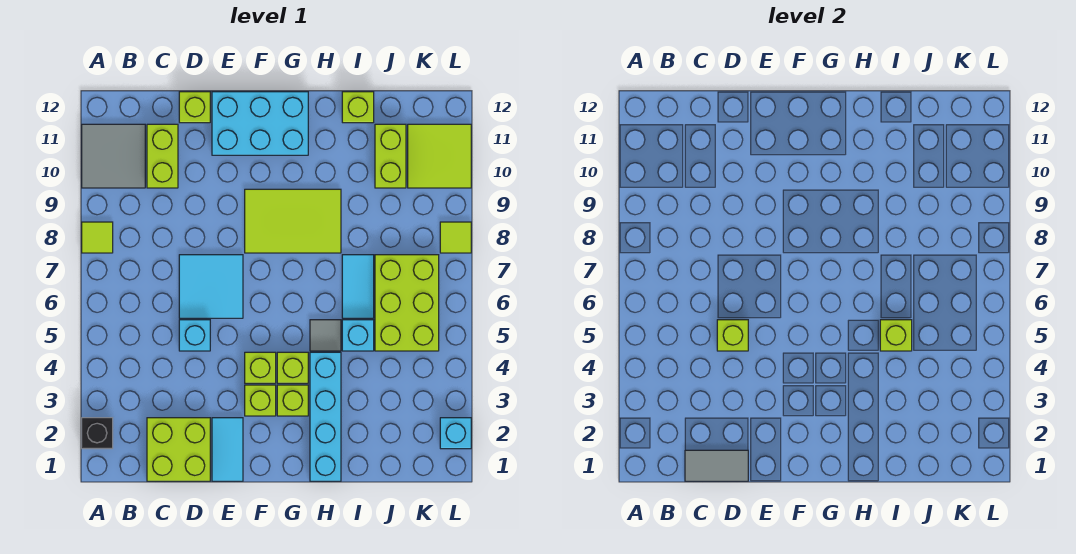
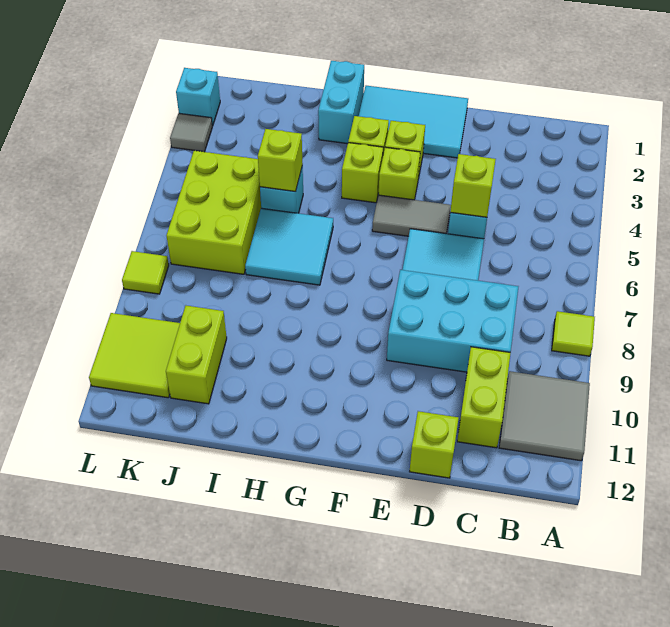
black 1x1 brick [82,418,113,449] -> none
lime 2x2 brick [147,418,210,481] -> none
grey 1x2 tile [685,450,748,481] -> grey 1x2 tile moved to [372,195,451,236]
cyan 1x2 tile [212,418,243,481] -> cyan 2x3 tile [359,86,468,158]
cyan 2x3 brick [212,92,308,155] -> cyan 2x3 brick moved to [387,270,518,372]
lime 2x3 tile [245,189,341,253] -> none
cyan 1x4 brick [310,352,341,481] -> cyan 1x2 brick [318,61,364,144]
grey 1x1 tile [310,320,341,351] -> grey 1x1 tile moved to [170,113,212,152]
cyan 1x2 tile [342,255,374,318] -> cyan 2x2 tile [245,208,333,285]
lime 1x1 brick [342,92,374,123] -> none

